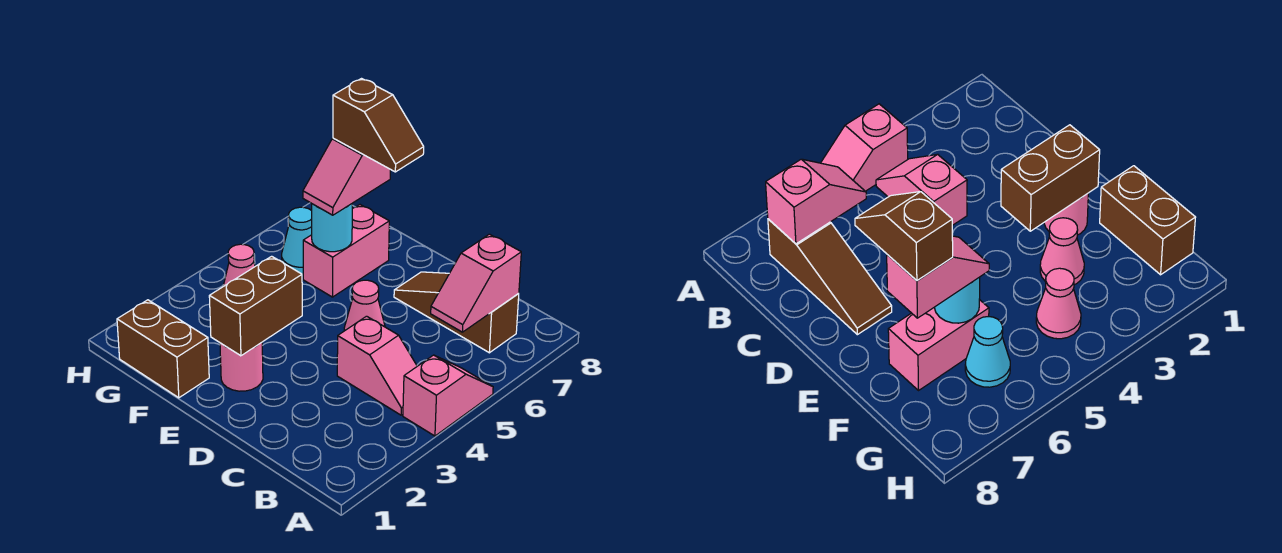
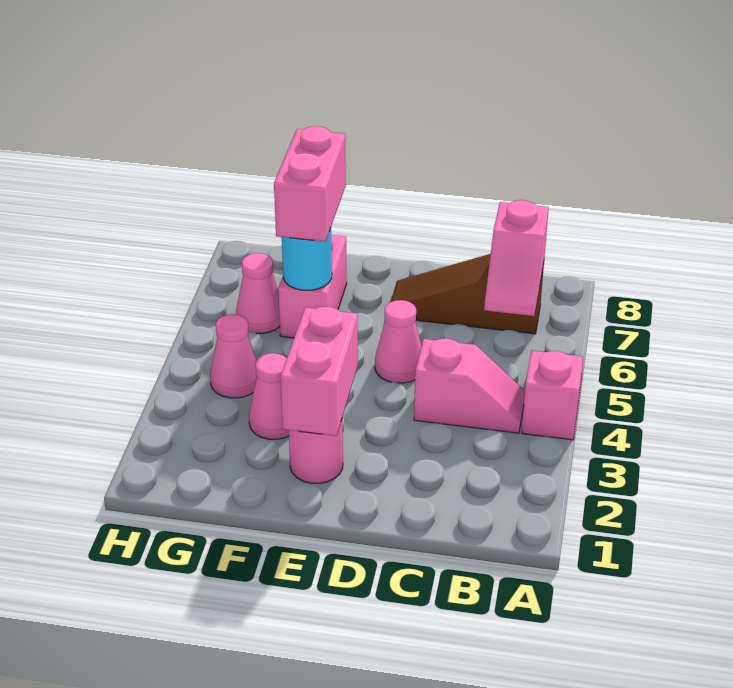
brown 1x2 brick [209,256,302,356] -> pink 1x2 brick [280,307,358,436]
brown 1x2 slope [333,79,424,172] -> none
brown 1x2 brick [117,300,209,398] -> none
pink 1x2 slope [303,138,390,215] -> pink 1x2 brick [274,126,346,242]
cyan 1x1 cone [282,207,312,274] -> pink 1x1 cone [236,253,280,333]

